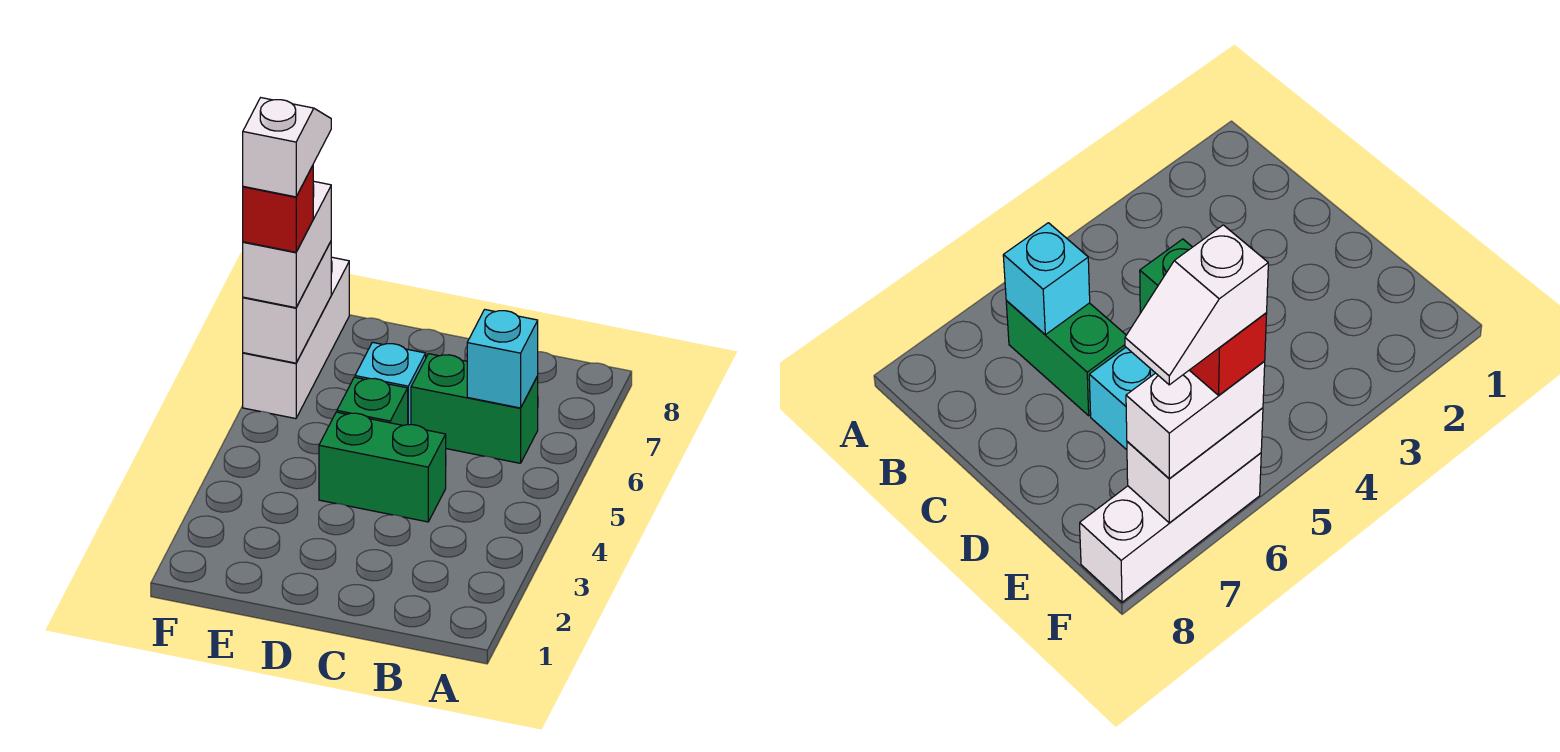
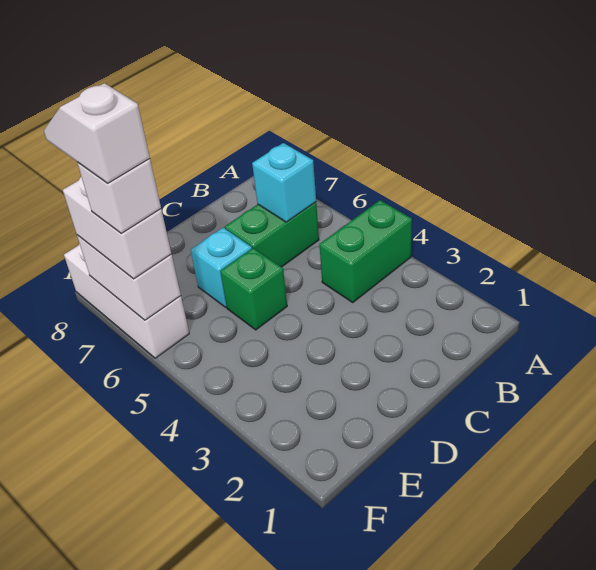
green 1x2 brick [319,412,446,522] -> green 1x2 brick moved to [319,200,412,302]
red 1x1 brick [243,166,313,252] -> white 1x1 brick [77,159,161,233]

